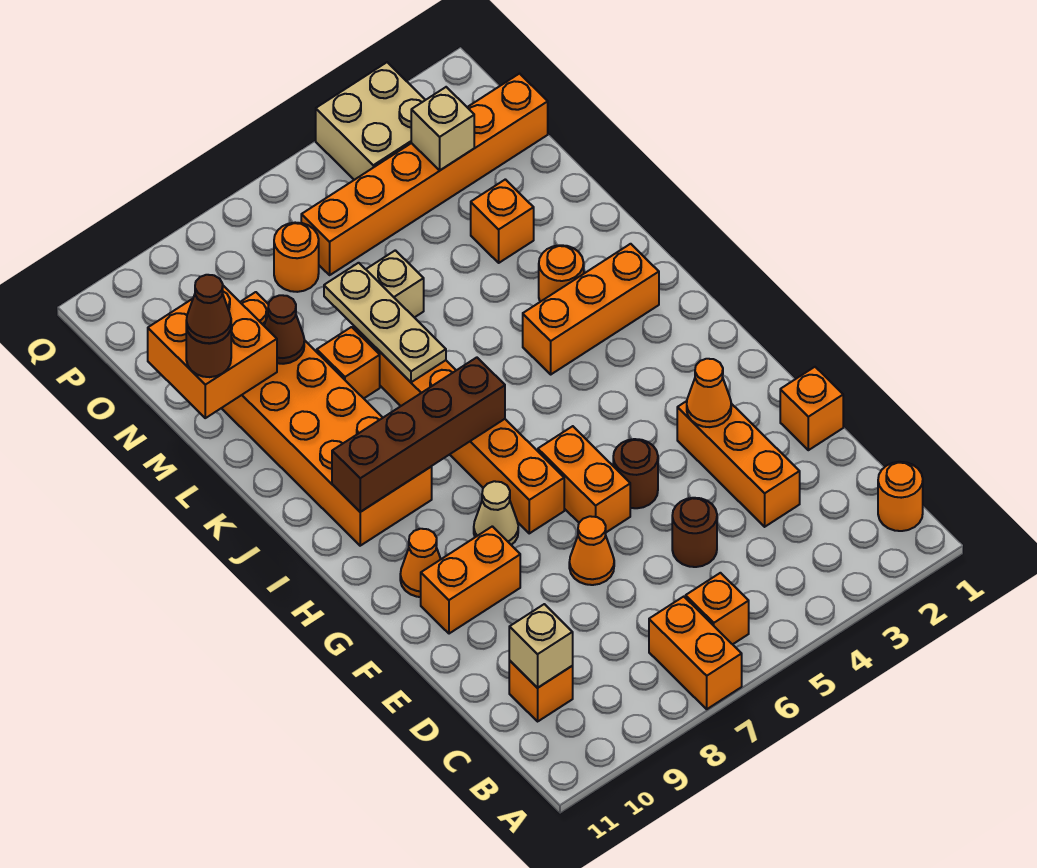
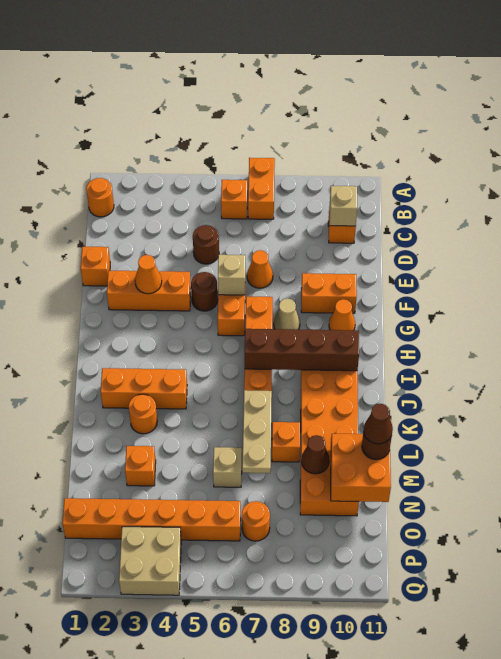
orange 1x3 brick [677,401,800,527] -> orange 1x3 brick turned to [107,271,191,311]
tan 1x1 brick [411,87,474,170] -> tan 1x1 brick moved to [218,255,245,295]

